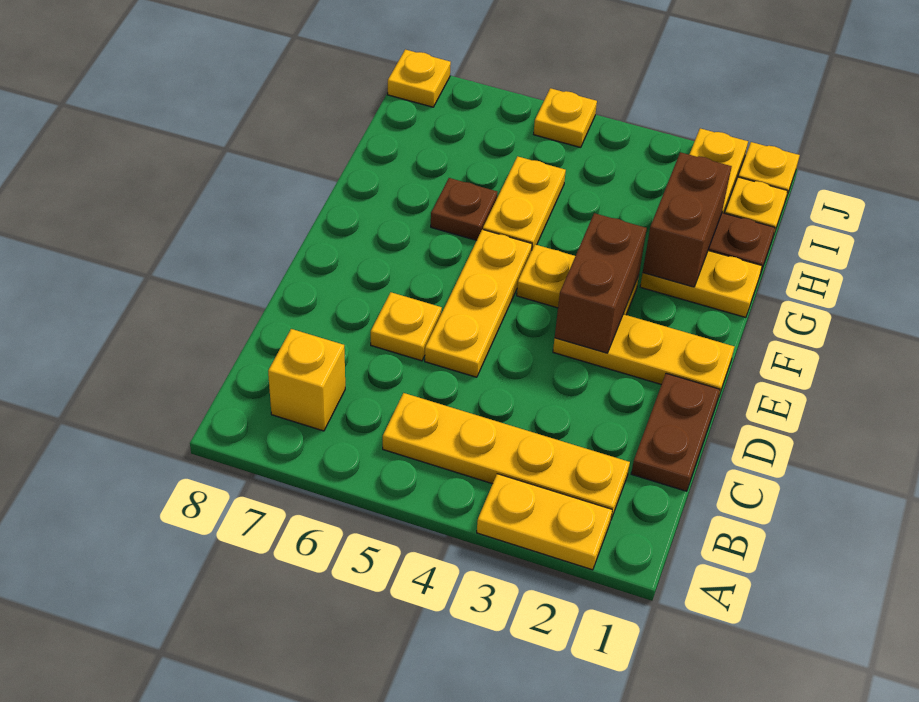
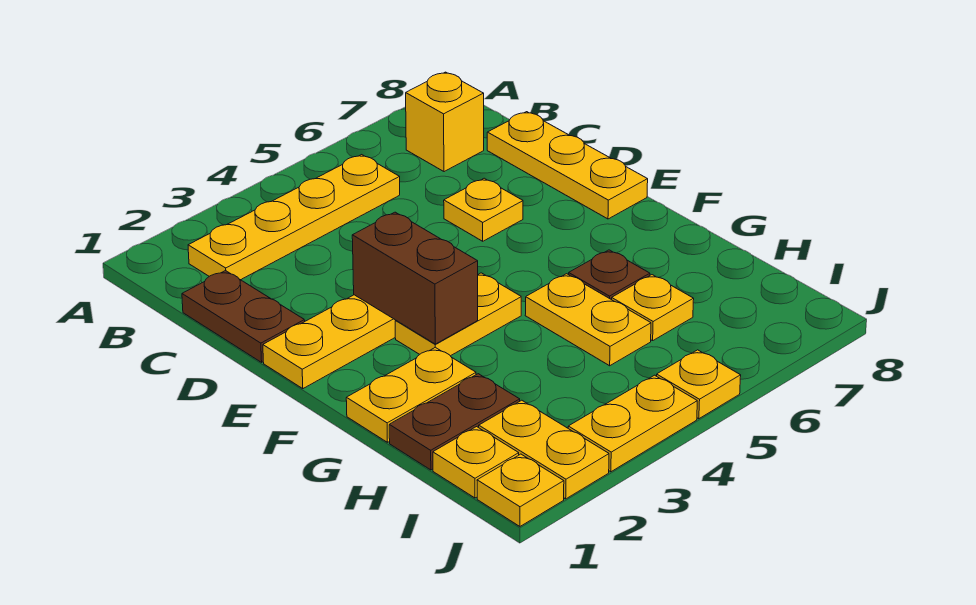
yellow 1x2 plate [477,474,612,570] -> yellow 1x2 plate moved to [568,375,697,472]
yellow 1x3 plate [425,229,532,377] -> yellow 1x3 plate moved to [487,112,648,219]
brown 1x2 brick [643,152,732,287] -> none
yellow 1x1 plate [388,49,451,107] -> yellow 1x1 plate moved to [612,275,694,341]

